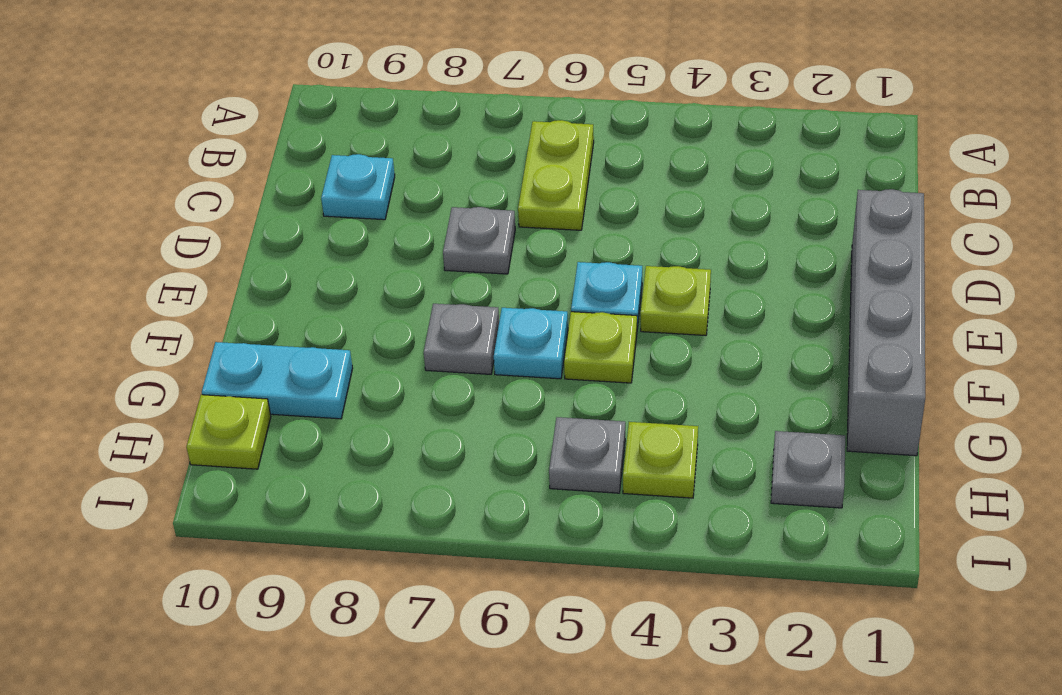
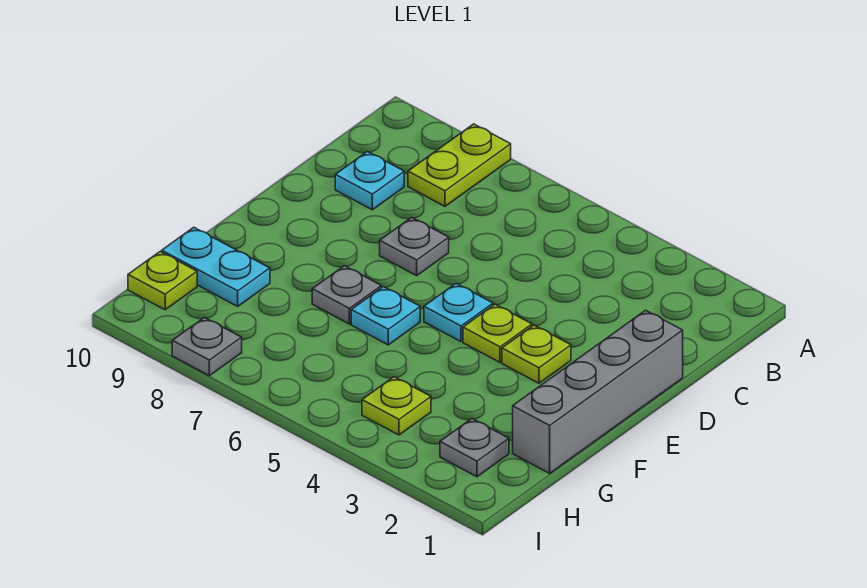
lime 1x2 plate [518,120,594,230] -> lime 1x2 plate moved to [408,124,511,206]
lime 1x1 plate [564,312,637,383] -> lime 1x1 plate moved to [502,325,571,383]
grey 1x1 plate [549,417,625,493] -> grey 1x1 plate moved to [172,317,242,376]

